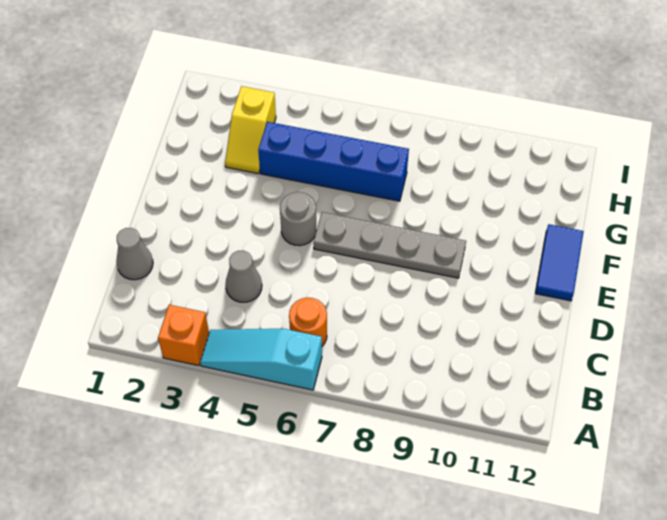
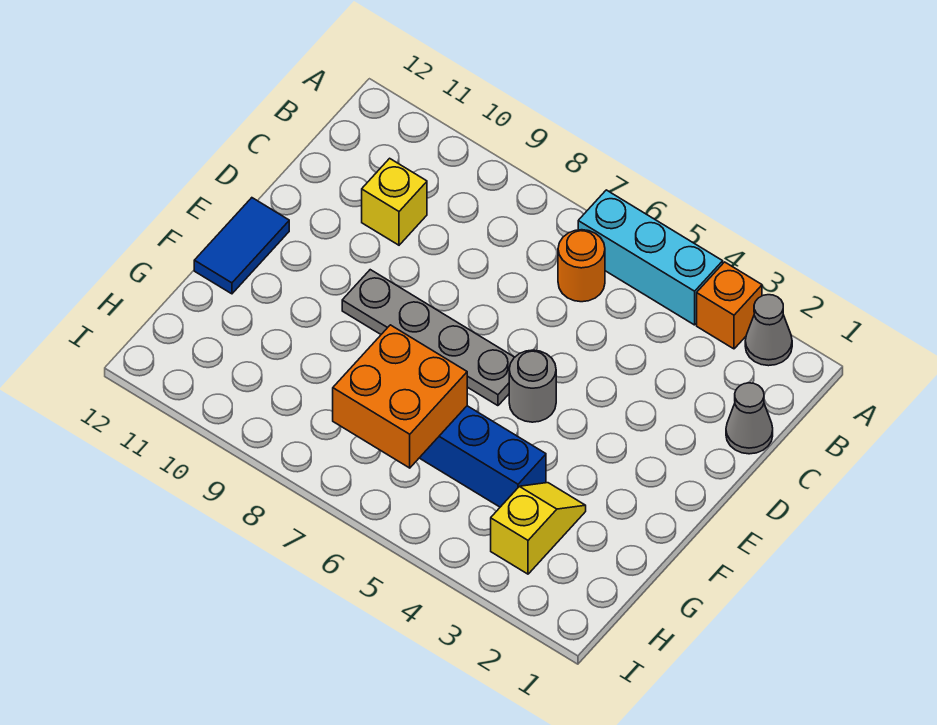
cyan 1x3 slope [200,329,322,390] -> cyan 1x3 brick [578,190,723,325]
grey 1x1 cone [225,251,262,302] -> grey 1x1 cone moved to [745,295,792,366]
none -> yellow 1x1 brick [362,158,427,245]
none -> orange 2x2 brick [333,325,467,468]

